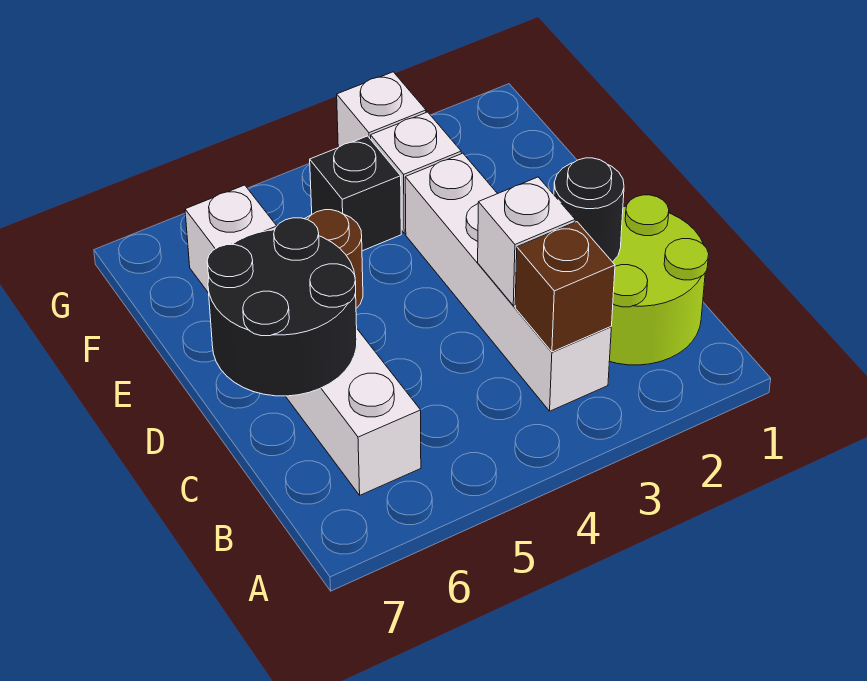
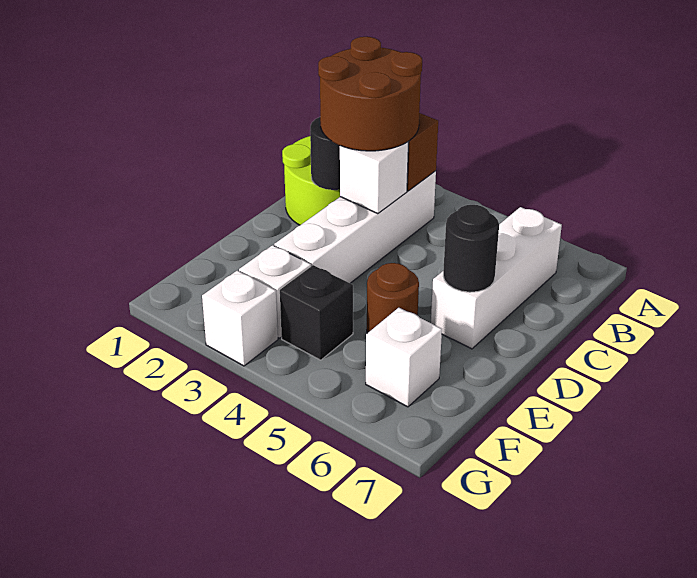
none -> brown 2x2 round brick [318,37,422,151]
black 2x2 round brick [207,218,357,396] -> black 1x1 round brick [443,205,499,292]

